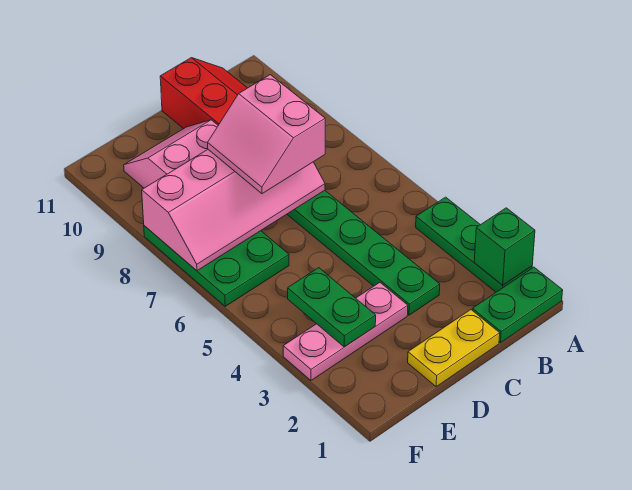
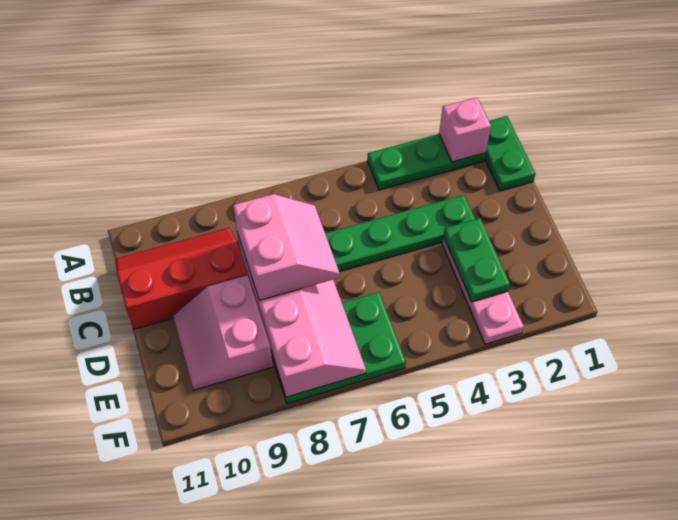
green 1x1 brick [474,208,535,285] -> pink 1x1 brick [439,98,491,162]
yellow 1x2 plate [408,310,500,387] -> none
pink 2x2 slope [208,75,325,194] -> pink 2x2 slope turned to [233,194,340,300]
green 1x2 plate [288,268,376,347] -> green 1x2 plate turned to [443,218,510,302]

